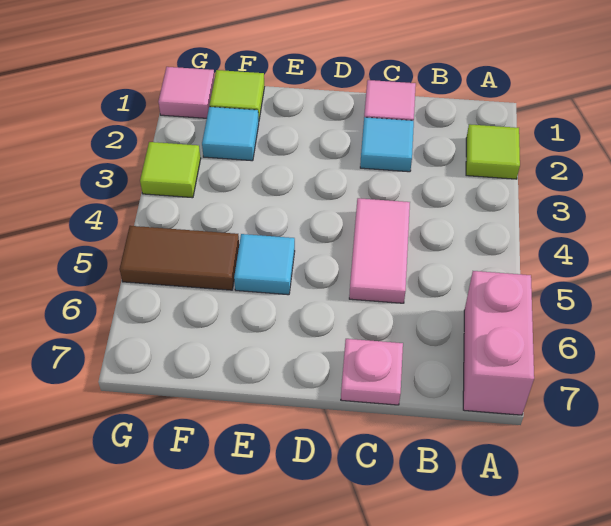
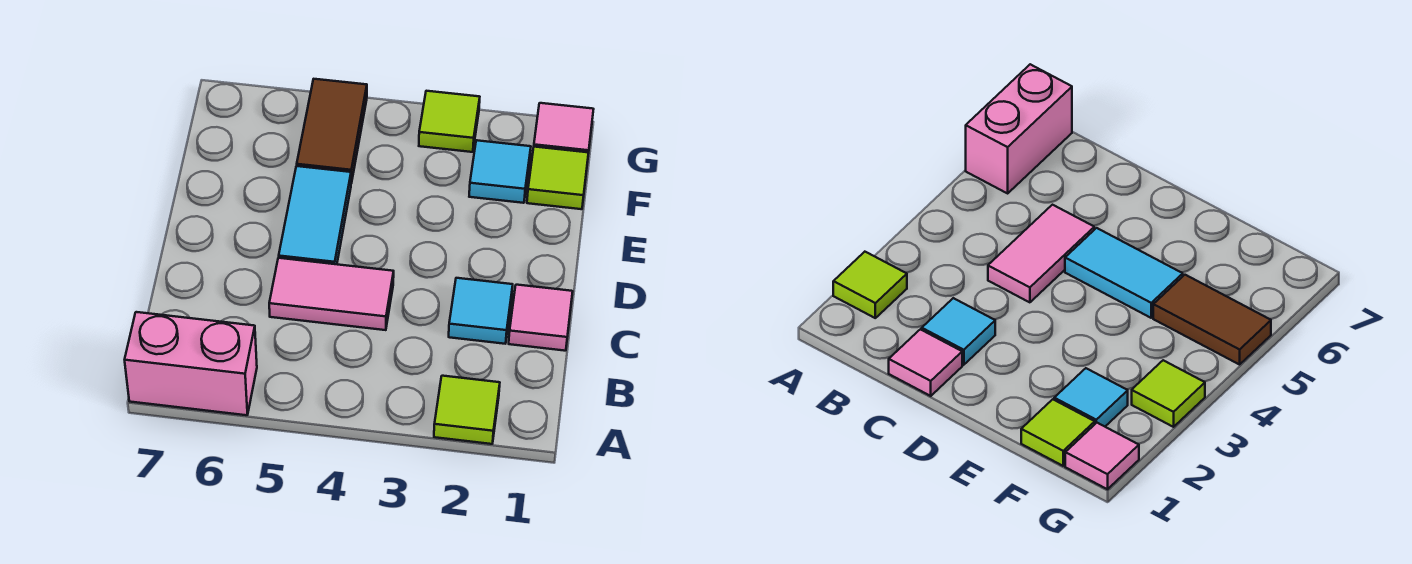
pink 1x1 plate [341,339,403,405] -> none
cyan 1x1 tile [234,234,295,295] -> cyan 1x2 tile [279,166,351,264]

